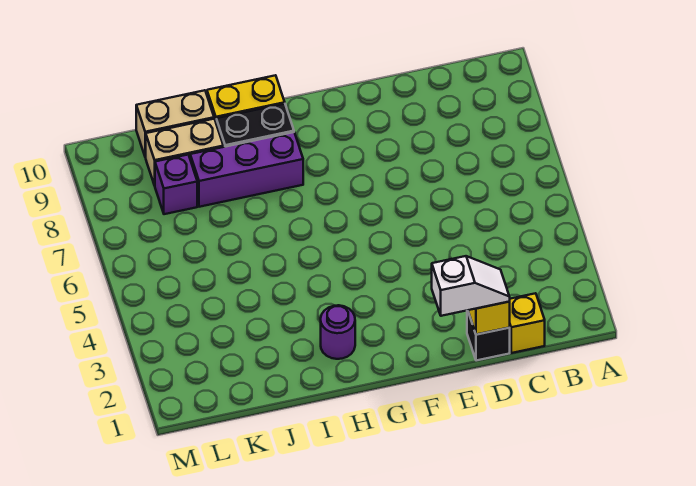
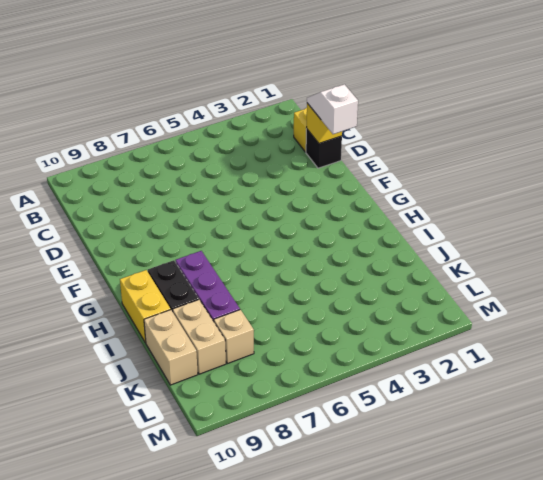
purple 1x1 round brick [321,305,355,359] -> none
purple 1x1 brick [155,155,197,214] -> tan 1x1 brick [214,310,254,364]

